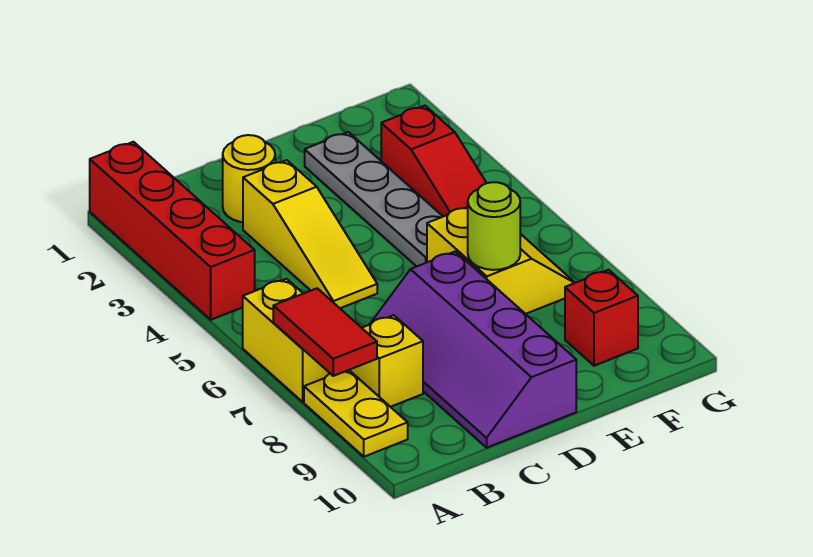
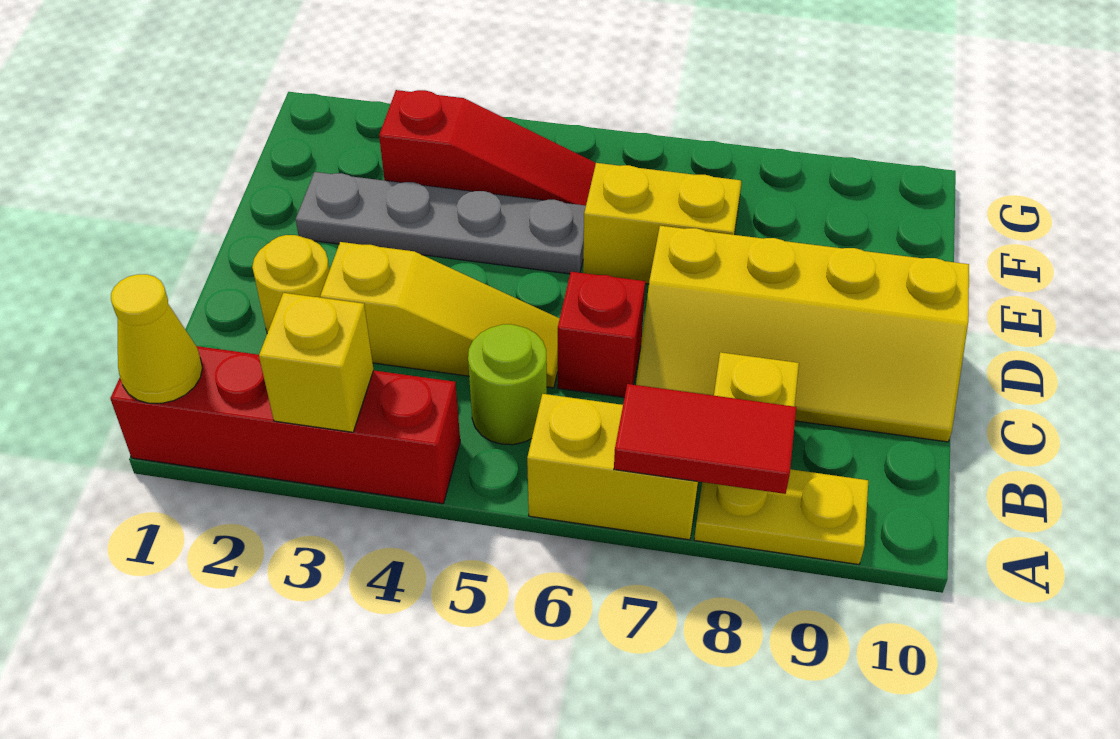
none -> yellow 1x1 cone [111,274,202,403]
none -> yellow 1x1 brick [259,293,374,432]
purple 2x4 slope [370,251,576,448] -> yellow 2x4 slope [636,226,969,442]
lime 1x1 round brick [468,182,520,270] -> lime 1x1 round brick moved to [468,324,547,445]
red 1x1 brick [565,270,638,366] -> red 1x1 brick moved to [558,272,645,398]

